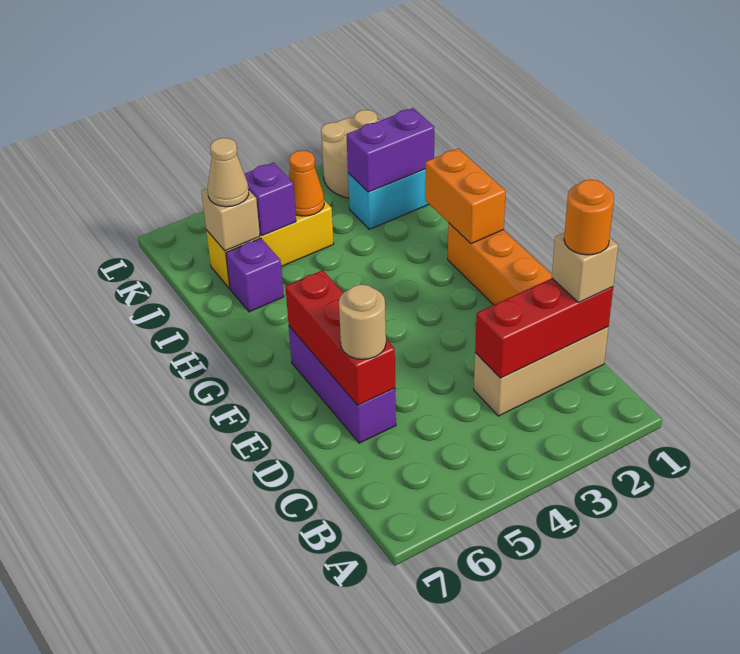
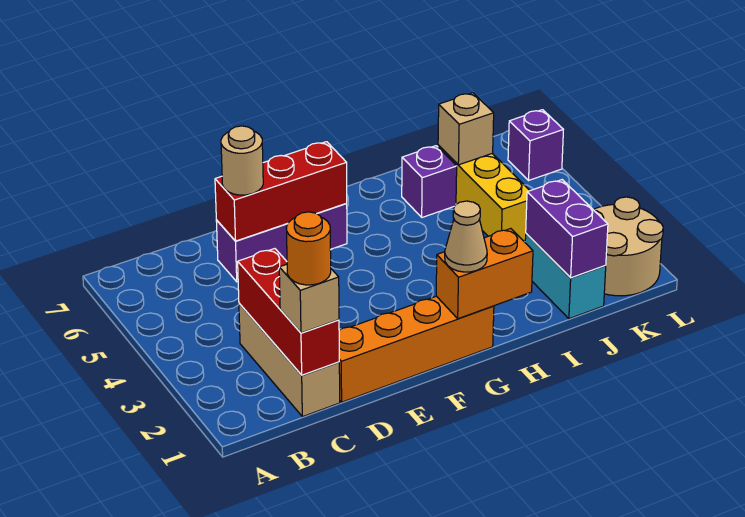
orange 1x1 cone [289,150,324,216] -> none
purple 1x1 brick [244,163,296,236] -> purple 1x1 brick moved to [508,110,563,180]
tan 1x1 cone [208,138,249,207] -> tan 1x1 cone moved to [445,201,487,272]

